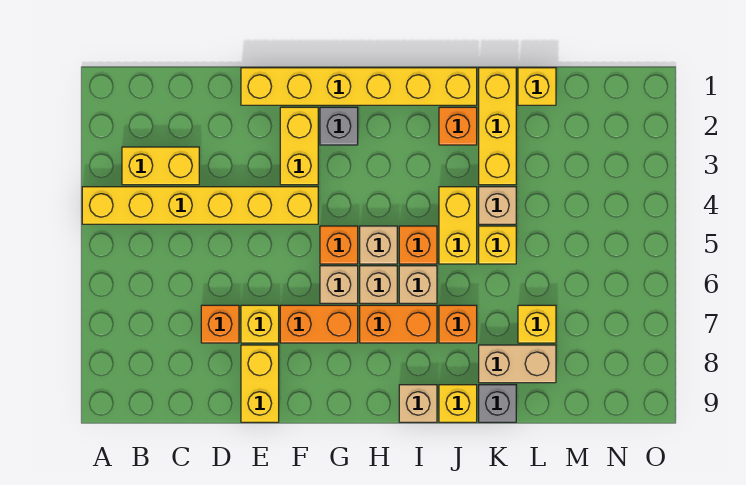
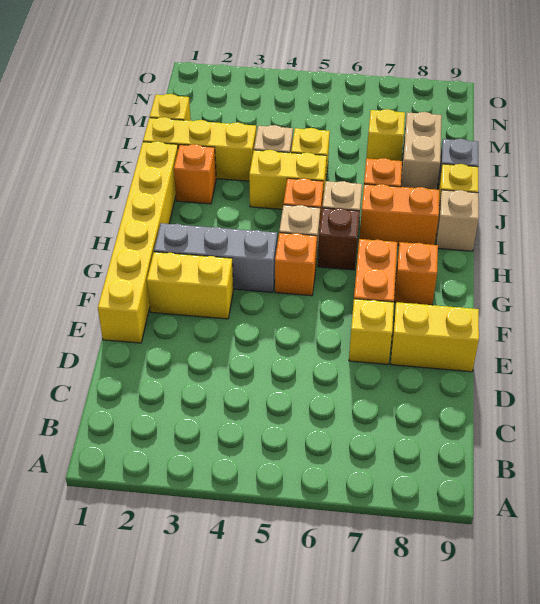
yellow 1x6 brick [82,187,318,224] -> none
yellow 1x2 brick [122,147,199,185] -> none
orange 1x1 brick [201,305,239,343] -> orange 1x1 brick moved to [394,242,438,305]
grey 1x1 brick [320,107,358,145] -> grey 1x3 brick [154,223,277,292]
tan 1x1 brick [320,266,358,303] -> none
tan 1x1 brick [360,266,397,303] -> brown 1x1 brick [318,208,360,270]
orange 1x2 brick [360,305,437,343] -> orange 1x2 brick turned to [359,184,439,245]

